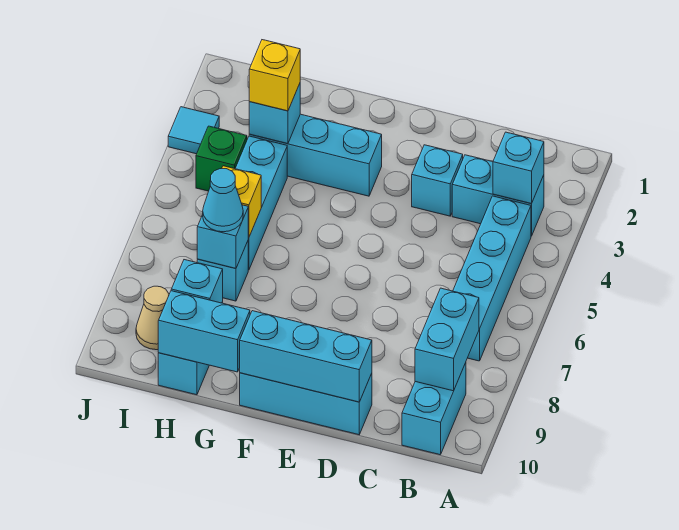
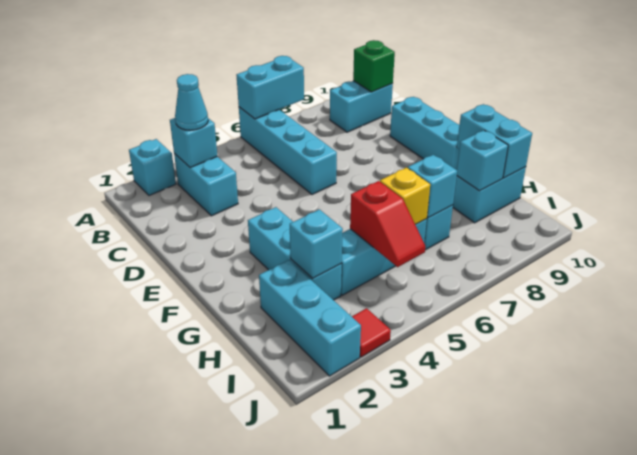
cyan 1x4 brick [453,196,531,361] -> cyan 1x4 brick turned to [239,107,337,195]
cyan 1x2 brick [415,288,479,391] -> cyan 1x2 brick moved to [236,56,304,119]
cyan 1x1 brick [412,145,463,216] -> cyan 1x1 brick moved to [129,139,176,196]
cyan 1x3 brick [240,311,372,402] -> cyan 1x3 brick moved to [259,260,361,376]
yellow 1x1 brick [249,40,300,111] -> none
none -> red 1x2 slope [350,181,425,267]
cyan 1x1 cone [203,169,243,232] -> cyan 1x1 cone moved to [175,74,208,130]
green 1x1 brick [196,126,247,191] -> green 1x1 brick moved to [353,40,395,92]
tan 1x1 cone [136,286,169,350] -> none
cyan 1x1 tile [168,107,219,154] -> red 1x1 tile [352,308,391,357]

